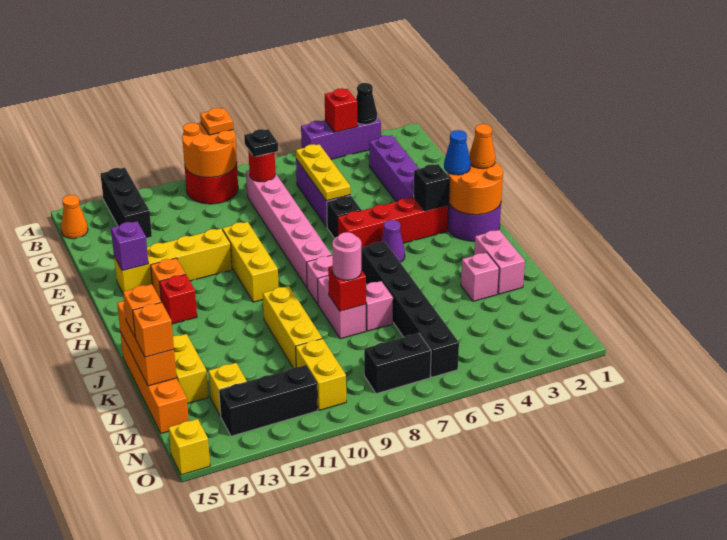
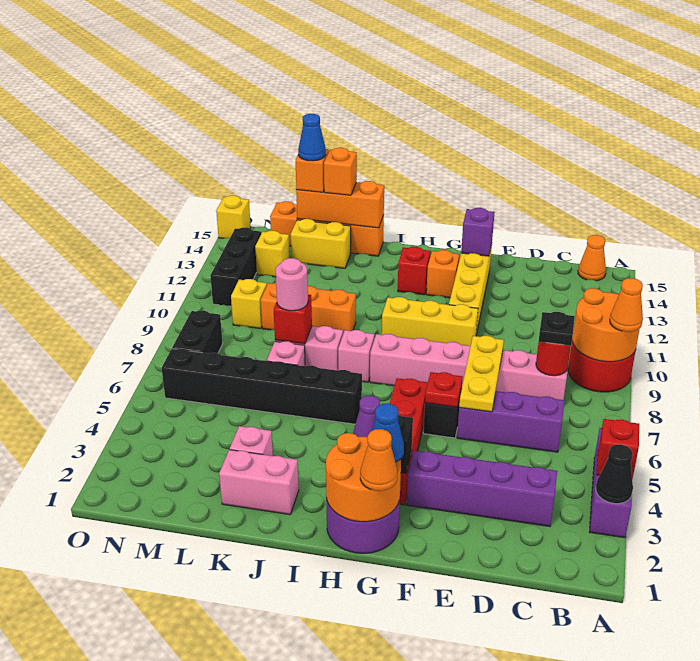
orange 1x1 plate [200,108,233,135] -> orange 1x1 cone [610,278,643,332]
black 1x3 brick [100,168,152,238] -> none
yellow 1x3 plate [296,144,350,201] -> yellow 1x3 plate turned to [459,336,504,412]
none -> red 1x1 plate [425,372,462,407]
yellow 1x3 brick [263,286,322,368] -> orange 1x3 brick [261,283,356,333]
none -> blue 1x1 cone [298,114,326,161]
yellow 1x2 brick [296,339,346,410] -> yellow 1x1 brick [231,279,267,329]

